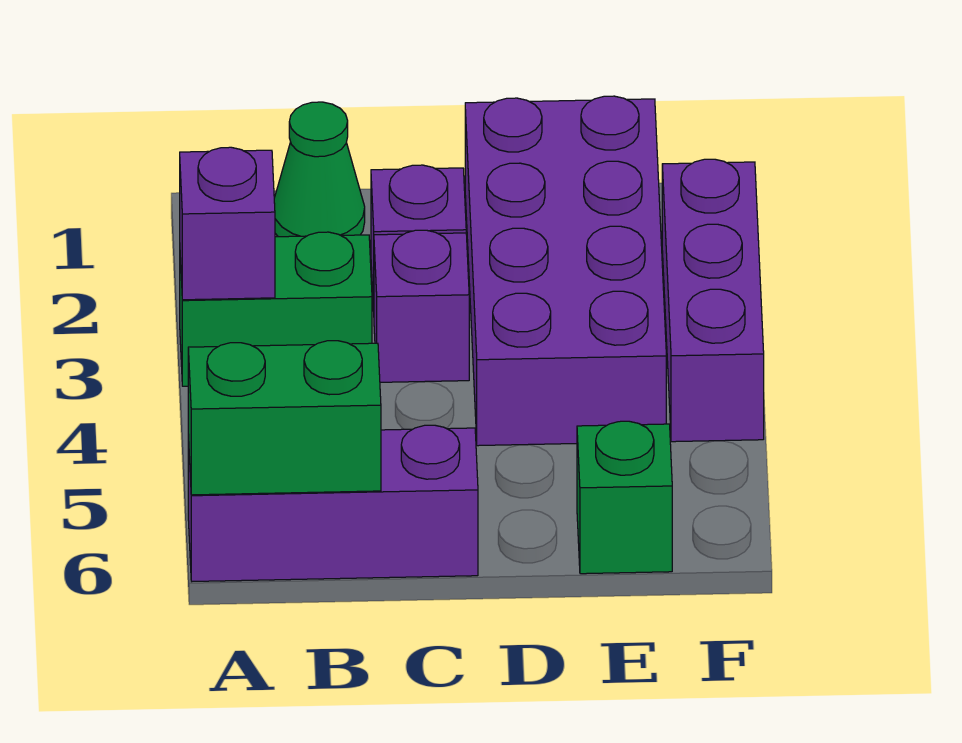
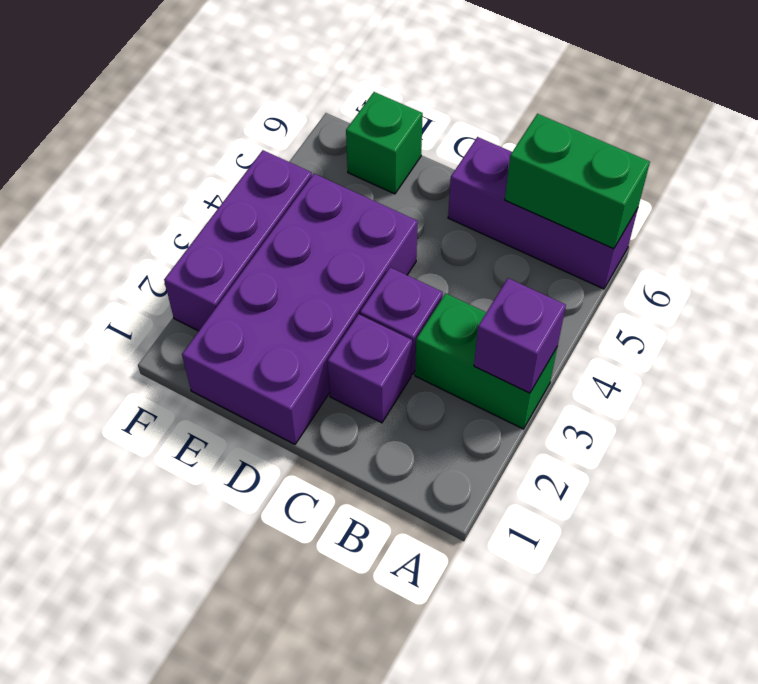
green 1x1 cone [274,102,365,237] -> none

